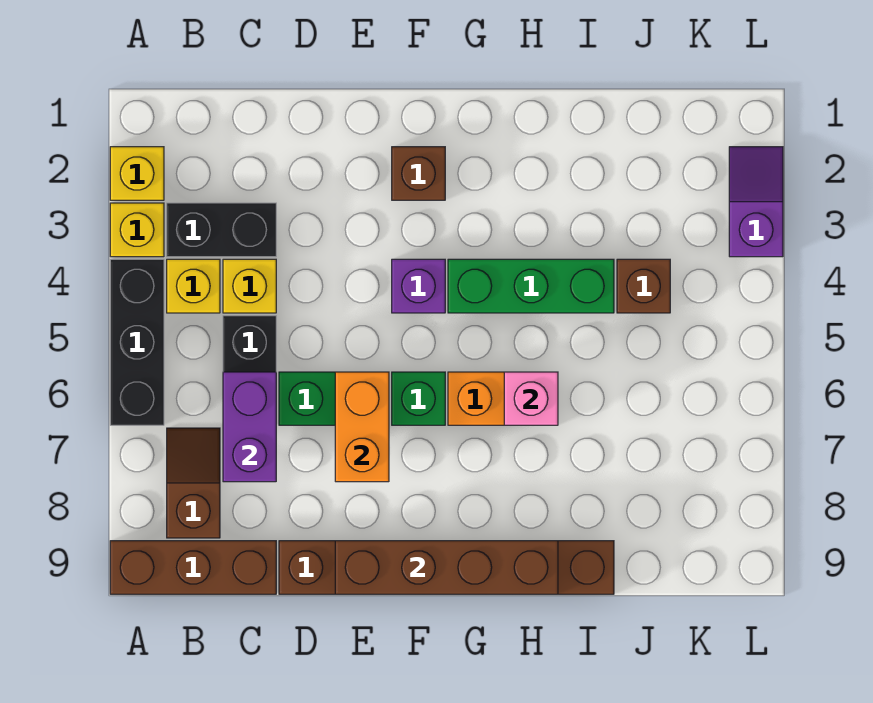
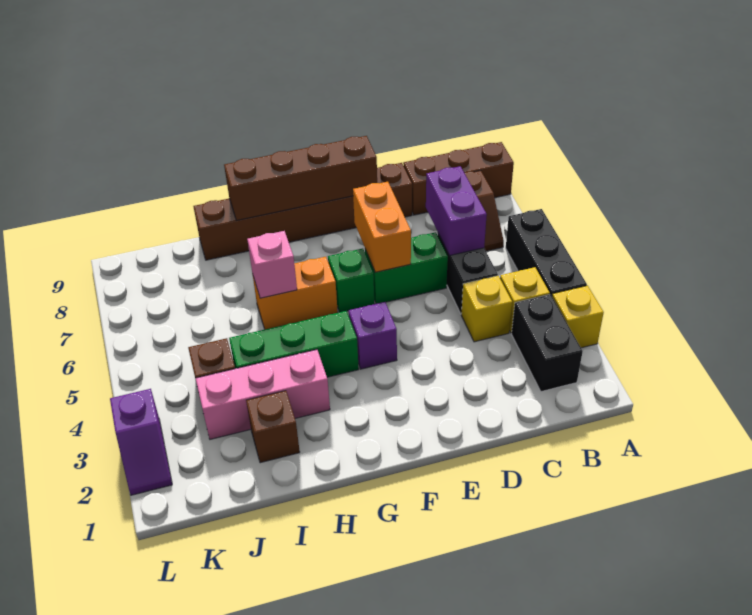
yellow 1x1 brick [110,147,164,200] -> none
black 1x2 brick [167,203,276,257] -> black 1x2 brick turned to [512,294,583,392]
brown 1x1 brick [392,147,445,200] -> brown 1x1 brick moved to [246,391,300,463]
none -> pink 1x3 brick [195,350,330,439]

